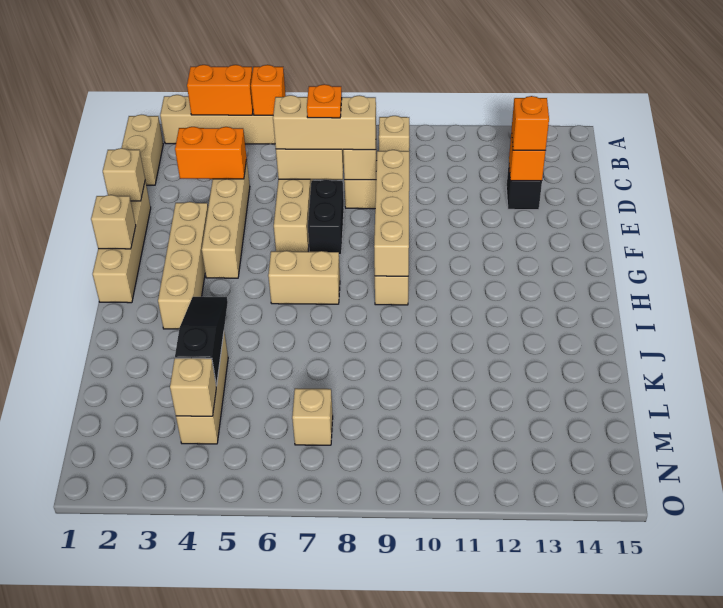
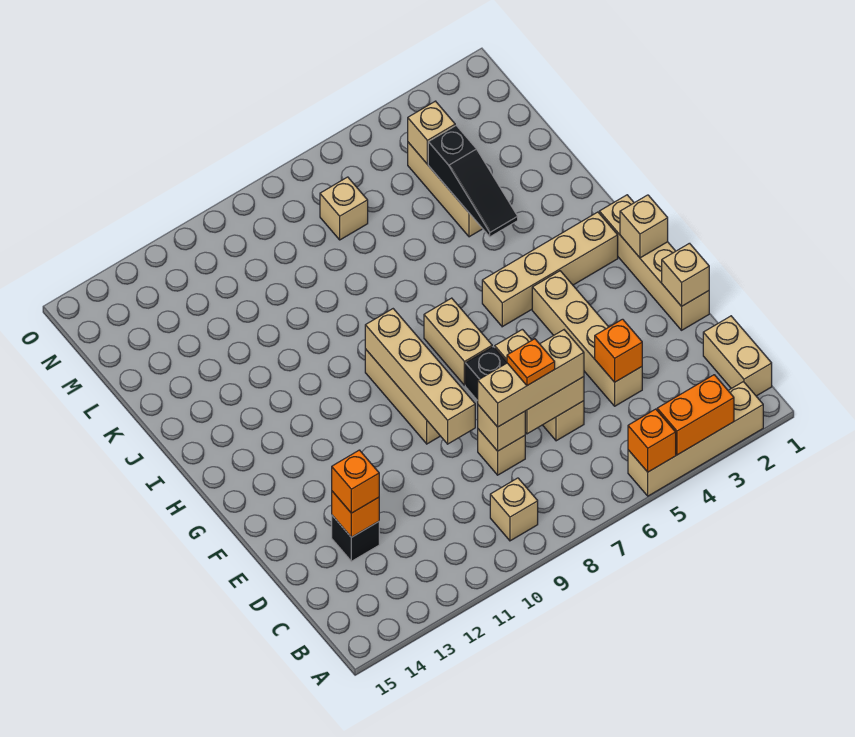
orange 1x2 brick [175,127,247,179] -> orange 1x1 brick [595,319,642,382]
tan 1x4 brick [158,202,208,329] -> tan 1x4 brick turned to [482,212,618,327]
tan 1x2 brick [268,251,340,304] -> tan 1x2 brick turned to [424,298,492,385]

